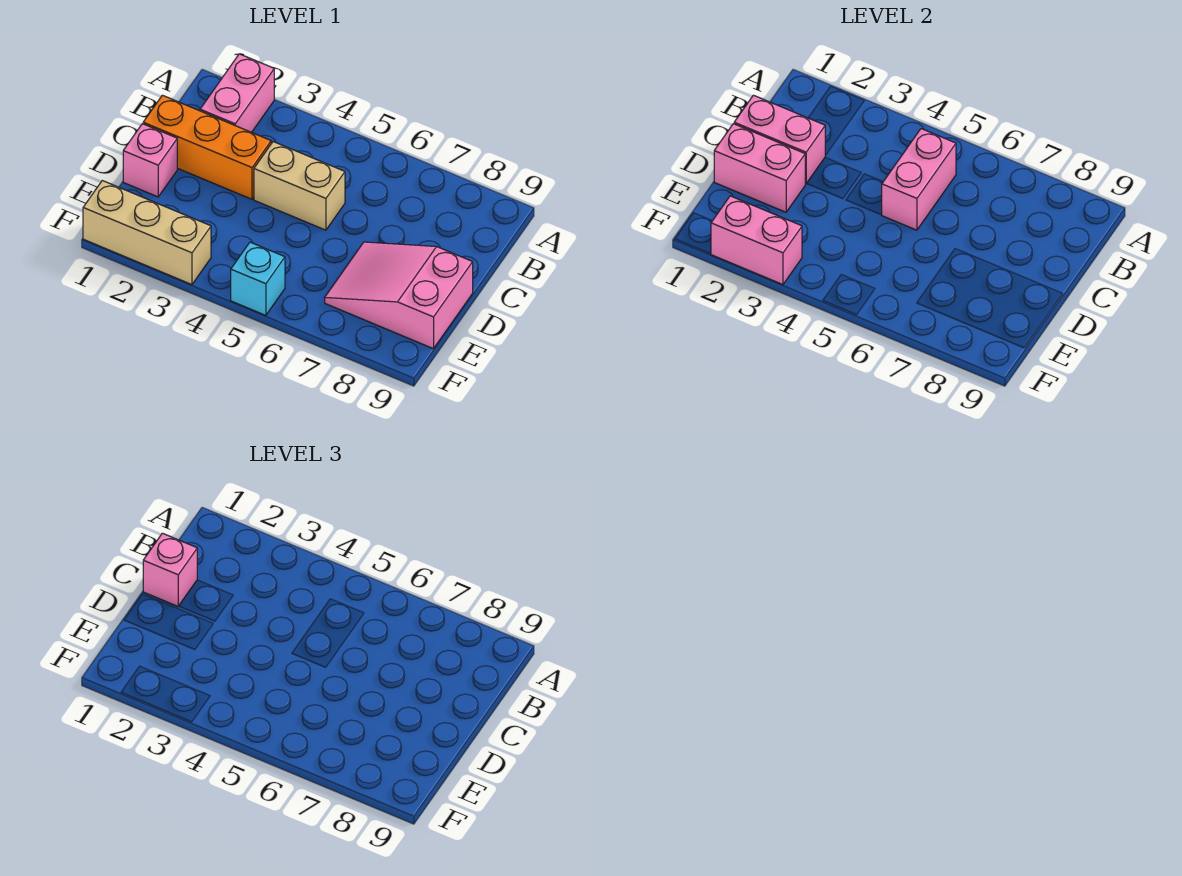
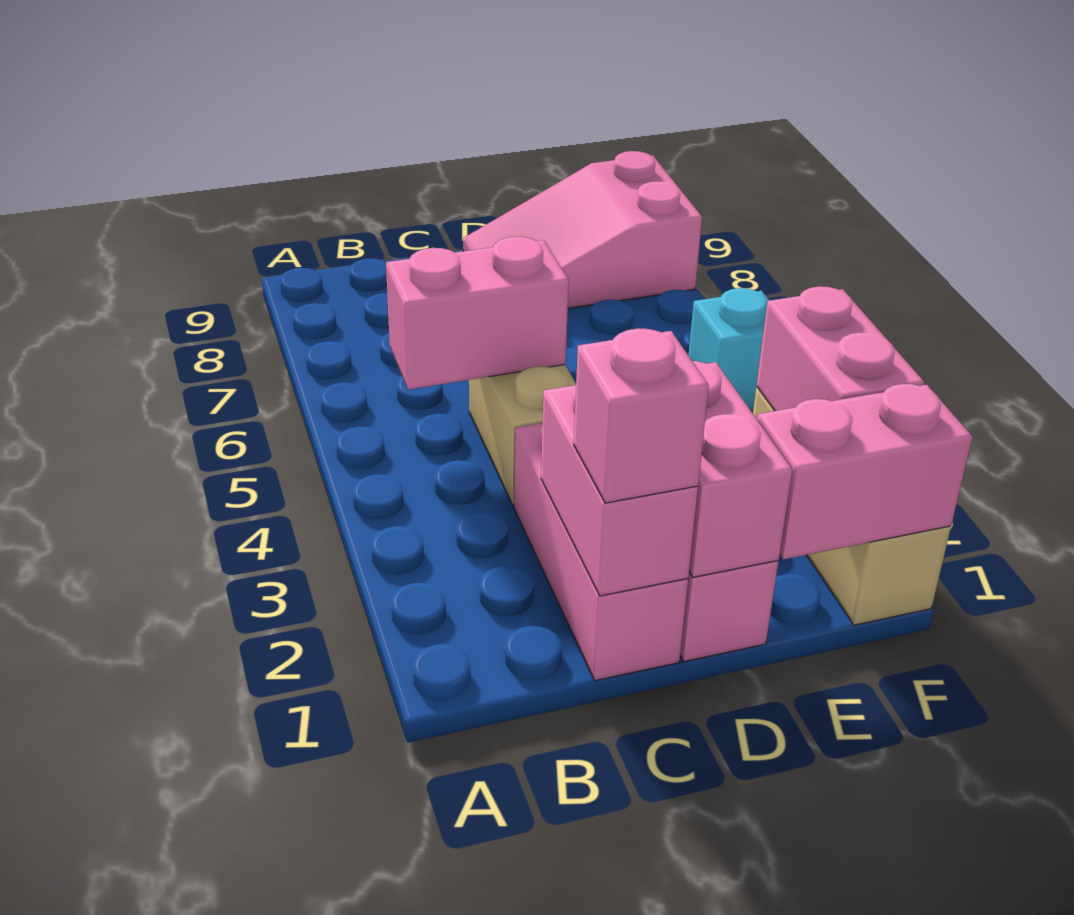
pink 1x2 brick [200,54,274,132] -> pink 1x2 brick moved to [757,384,973,559]
orange 1x3 brick [143,95,271,199] -> pink 1x3 brick [514,423,688,681]
pink 2x3 slope [325,242,473,349] -> pink 2x3 slope turned to [463,151,702,308]

